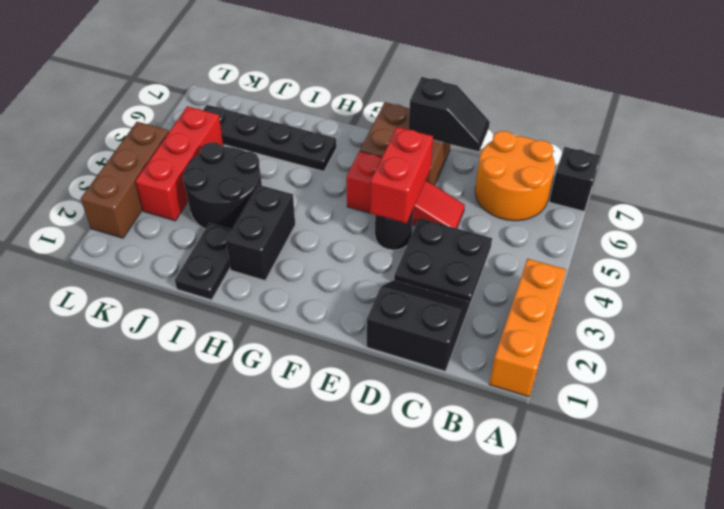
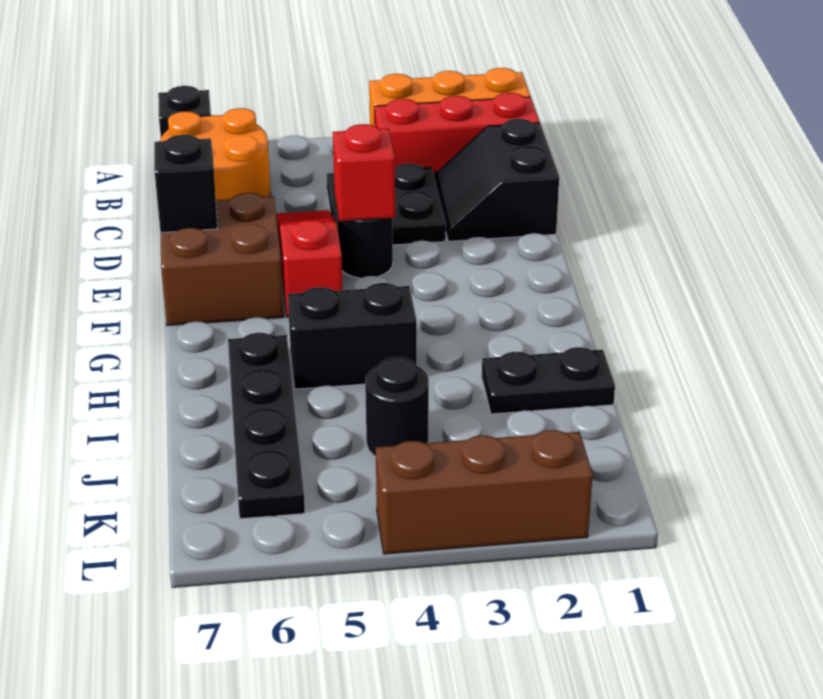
red 1x2 brick [370,127,433,223] -> red 1x1 brick [333,124,395,221]
black 1x2 brick [226,185,295,280] -> black 1x2 brick moved to [288,283,417,389]
black 2x2 round brick [183,142,262,229] -> black 1x1 round brick [365,357,429,456]
red 1x3 brick [135,106,224,221] -> red 1x3 brick moved to [375,93,540,175]

